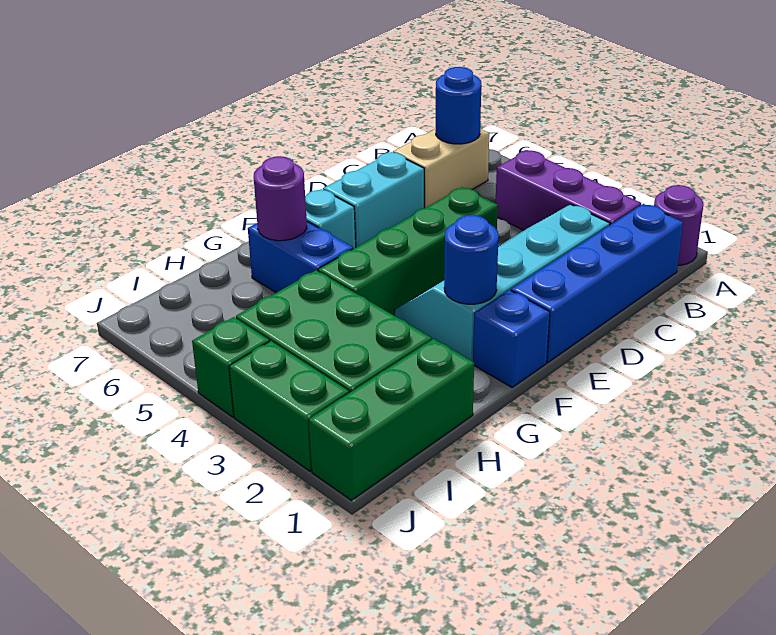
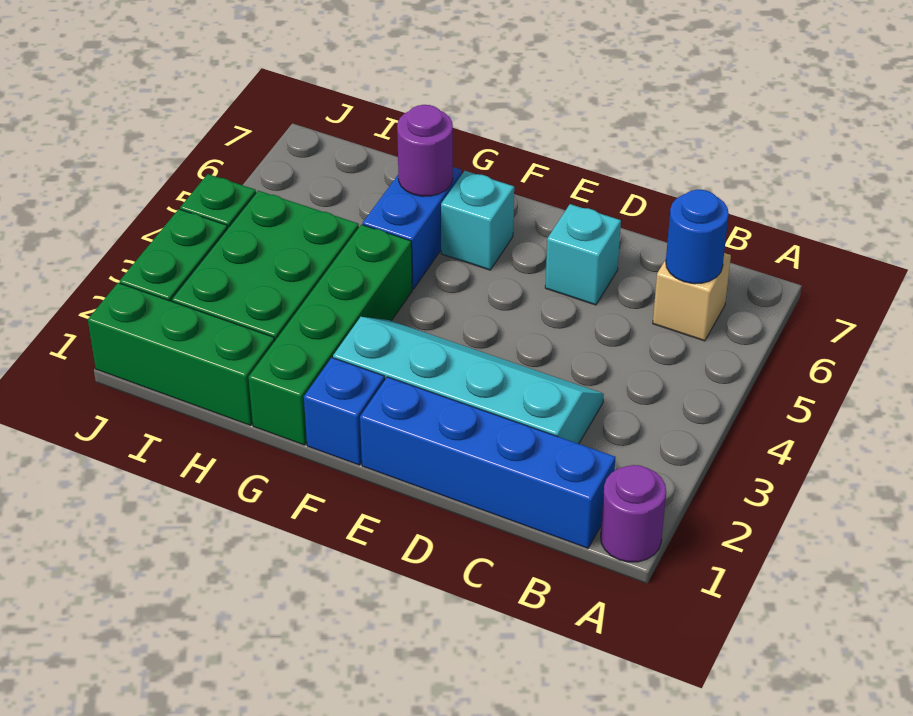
purple 1x3 brick [496,150,641,230] -> none
tan 1x2 brick [393,129,489,208] -> tan 1x1 brick [653,253,731,341]
green 1x4 brick [318,187,498,316] -> green 1x4 brick turned to [249,225,412,445]
cyan 1x2 brick [323,152,424,247] -> cyan 1x1 brick [545,204,621,305]
blue 1x1 round brick [444,215,499,304] -> none

